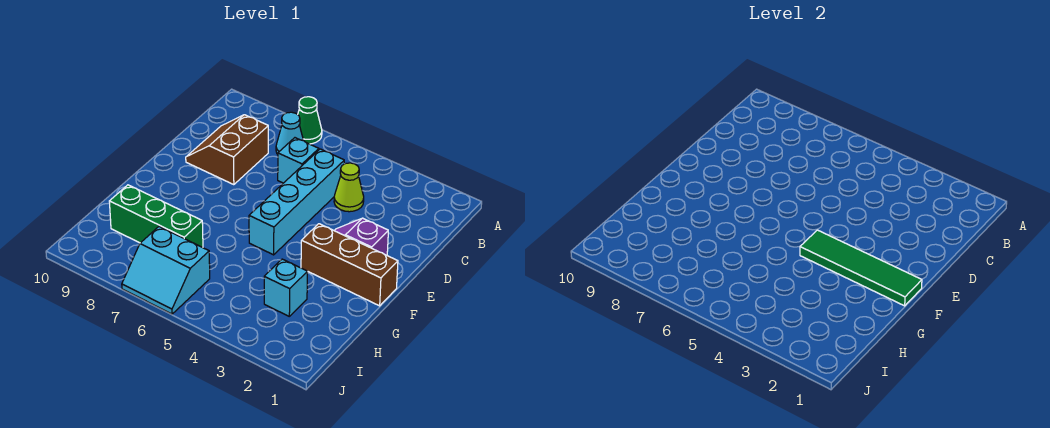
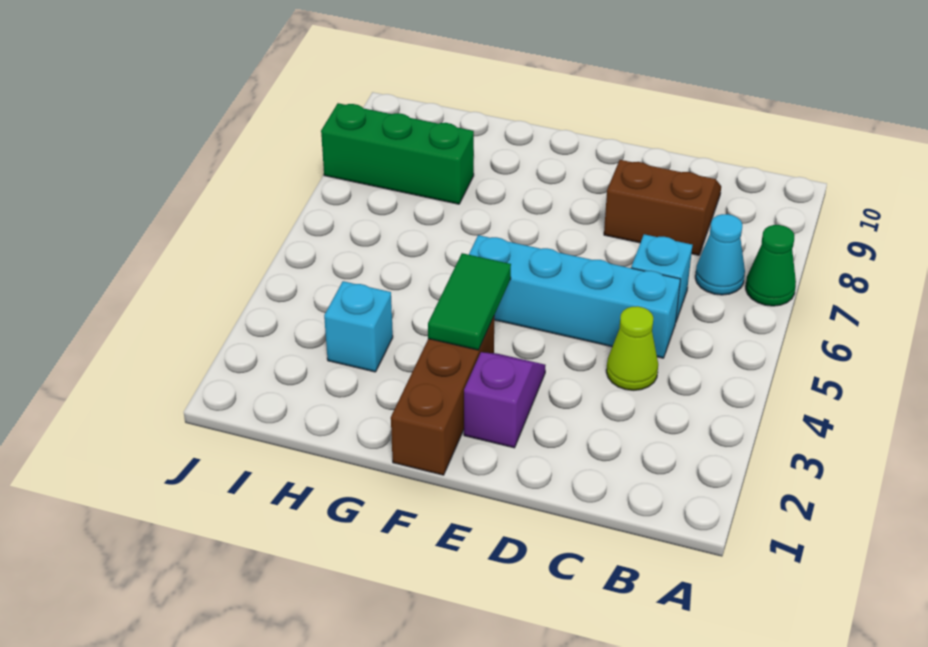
green 1x4 tile [800,230,922,306] -> green 1x2 tile [428,253,511,350]
green 1x3 brick [109,185,203,248] -> green 1x3 brick turned to [321,103,474,204]
cyan 2x2 slope [122,227,210,314] -> none

